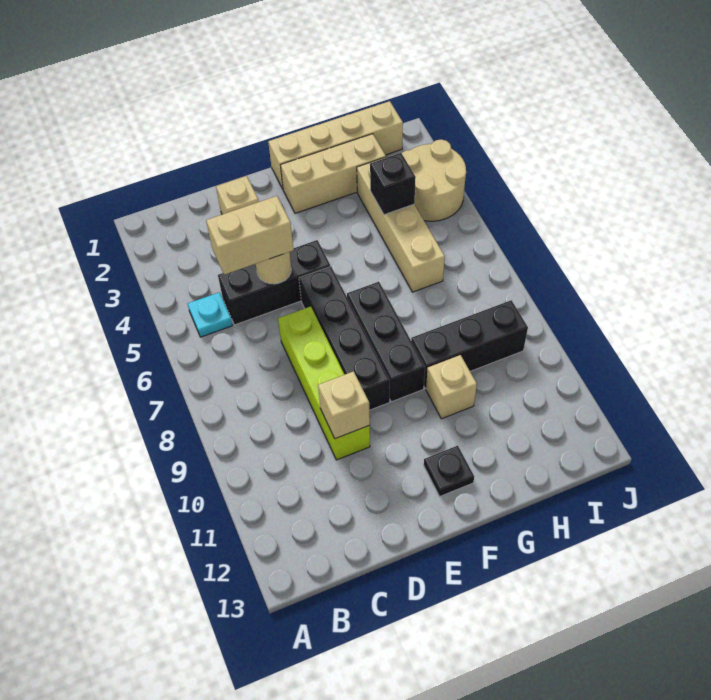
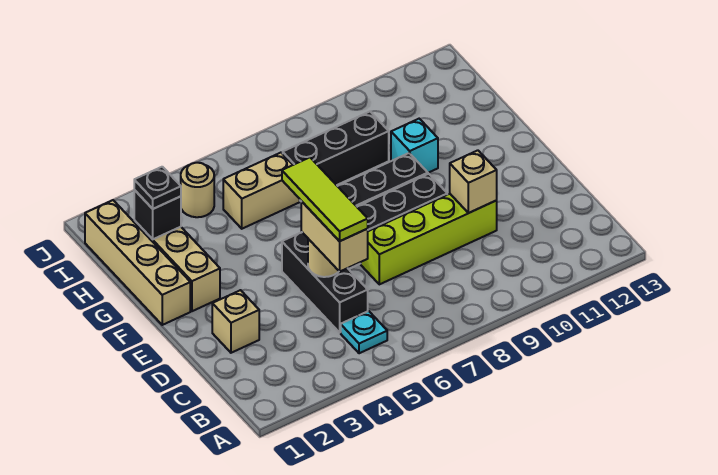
none -> lime 1x3 tile [282,157,368,241]
black 1x1 plate [424,446,474,496] -> black 1x1 plate moved to [134,167,181,209]
black 1x3 brick [411,300,528,389] -> black 1x3 brick turned to [283,112,389,201]
tan 1x1 brick [426,355,477,419] -> cyan 1x1 brick [391,119,438,173]
tan 1x4 brick [357,157,445,292] -> tan 1x2 brick [223,153,300,229]
black 1x1 brick [370,153,416,215] -> black 1x1 brick moved to [134,190,181,239]
tan 2x2 round brick [402,139,466,221] -> tan 1x1 round brick [181,163,214,217]

